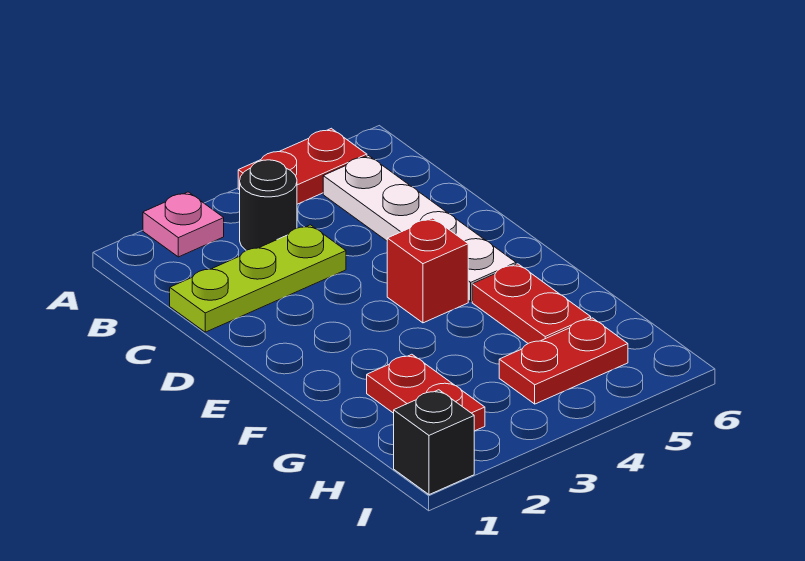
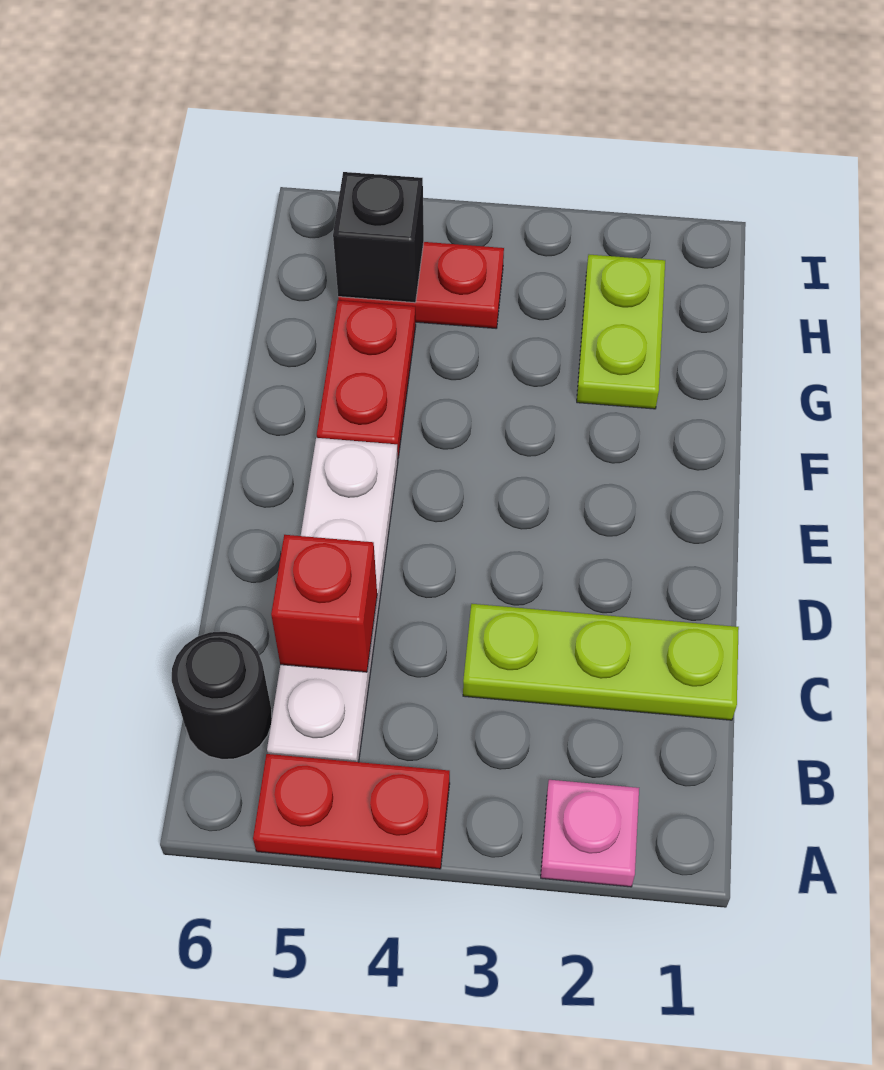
black 1x1 round brick [240,160,297,250] -> black 1x1 round brick moved to [172,632,272,759]
red 1x1 brick [387,218,468,323] -> red 1x1 brick moved to [271,535,377,672]
red 1x2 plate [367,354,485,431] -> lime 1x2 plate [577,255,665,409]
black 1x1 brick [394,390,474,495] -> black 1x1 brick moved to [333,172,424,303]

